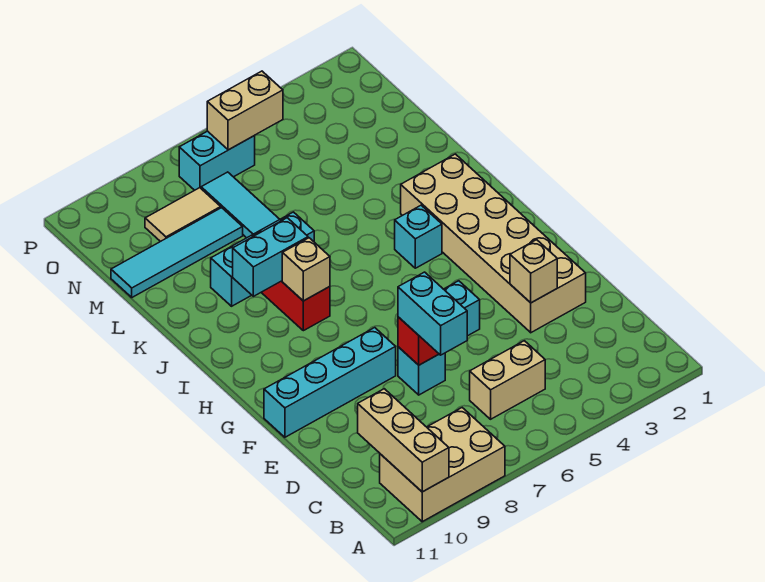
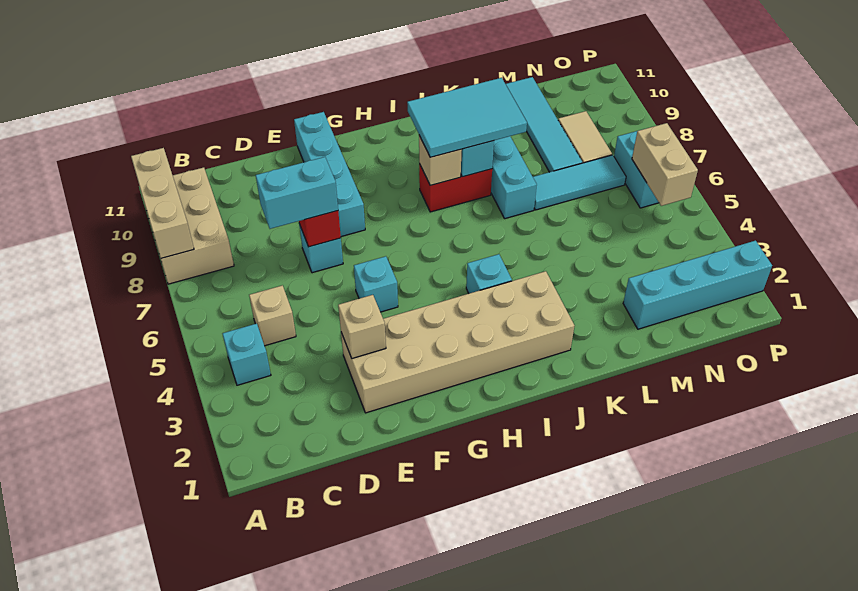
tan 1x3 brick [358,389,449,492] -> tan 1x3 brick turned to [131,148,194,258]
none -> cyan 1x1 brick [223,324,271,385]
tan 1x2 brick [470,341,545,419] -> tan 1x1 brick [249,285,296,346]
none -> cyan 2x3 tile [407,78,527,157]
none -> cyan 1x4 brick [623,241,772,329]

